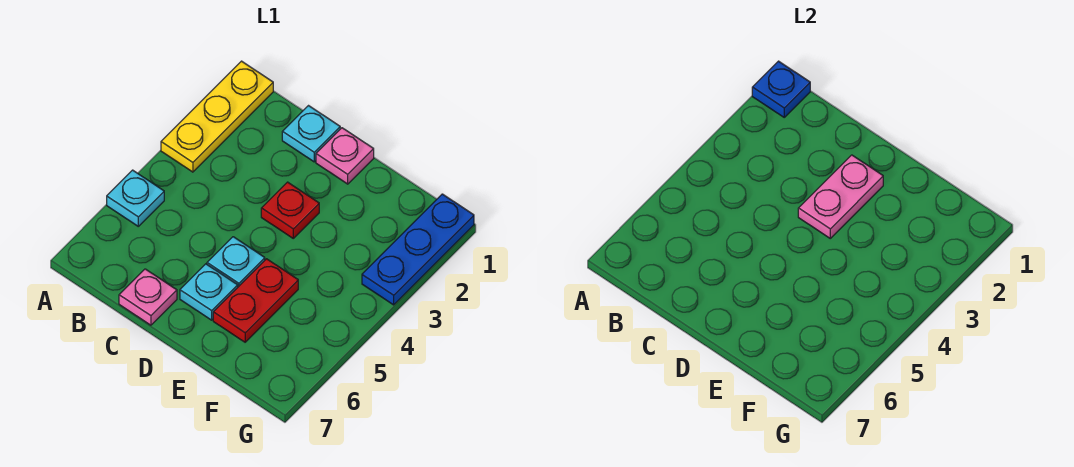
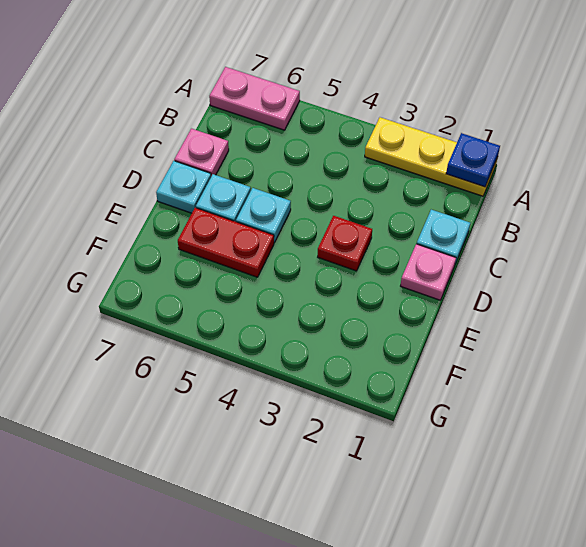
cyan 1x1 plate [107,170,164,226] -> cyan 1x1 plate moved to [156,161,211,213]
pink 1x2 plate [798,155,883,238] -> pink 1x2 plate moved to [209,67,300,130]
blue 1x3 plate [362,194,474,305] -> none

